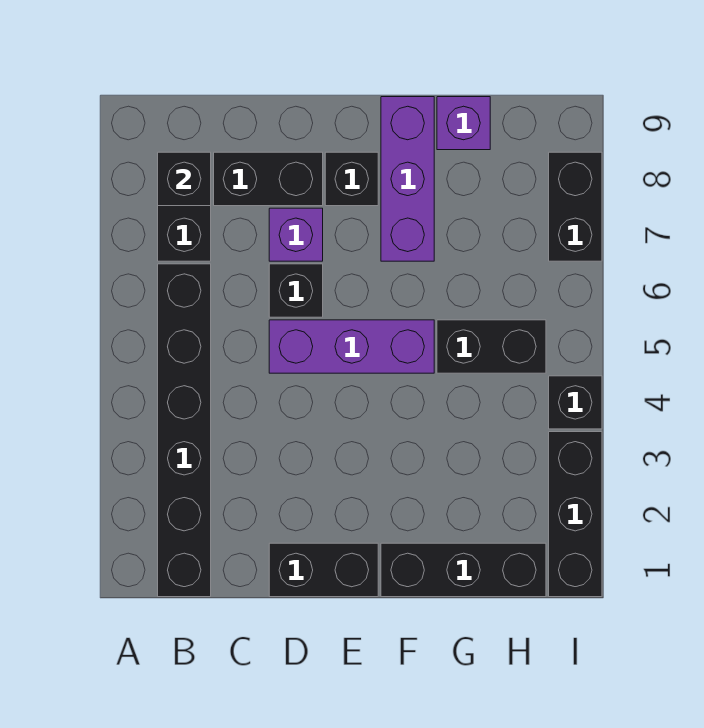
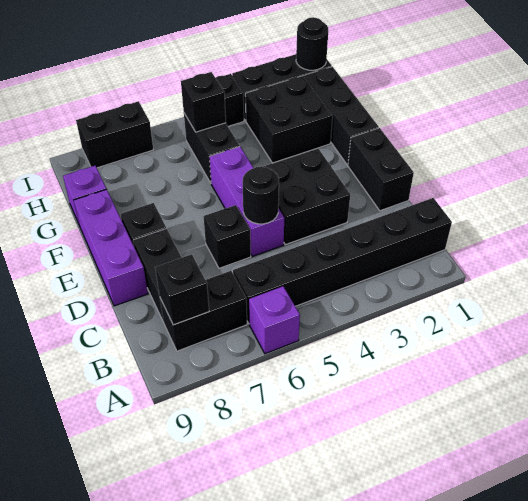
none -> black 2x2 brick [263,148,350,245]
none -> black 1x1 round brick [242,166,279,224]
purple 1x1 brick [269,208,323,261] -> purple 1x1 brick moved to [249,286,300,354]
purple 1x3 brick [381,97,434,261] -> purple 1x3 brick turned to [73,189,148,306]
none -> black 2x2 brick [245,75,333,163]
none -> black 1x1 brick [181,72,226,132]
none -> black 1x1 round brick [296,17,328,70]

